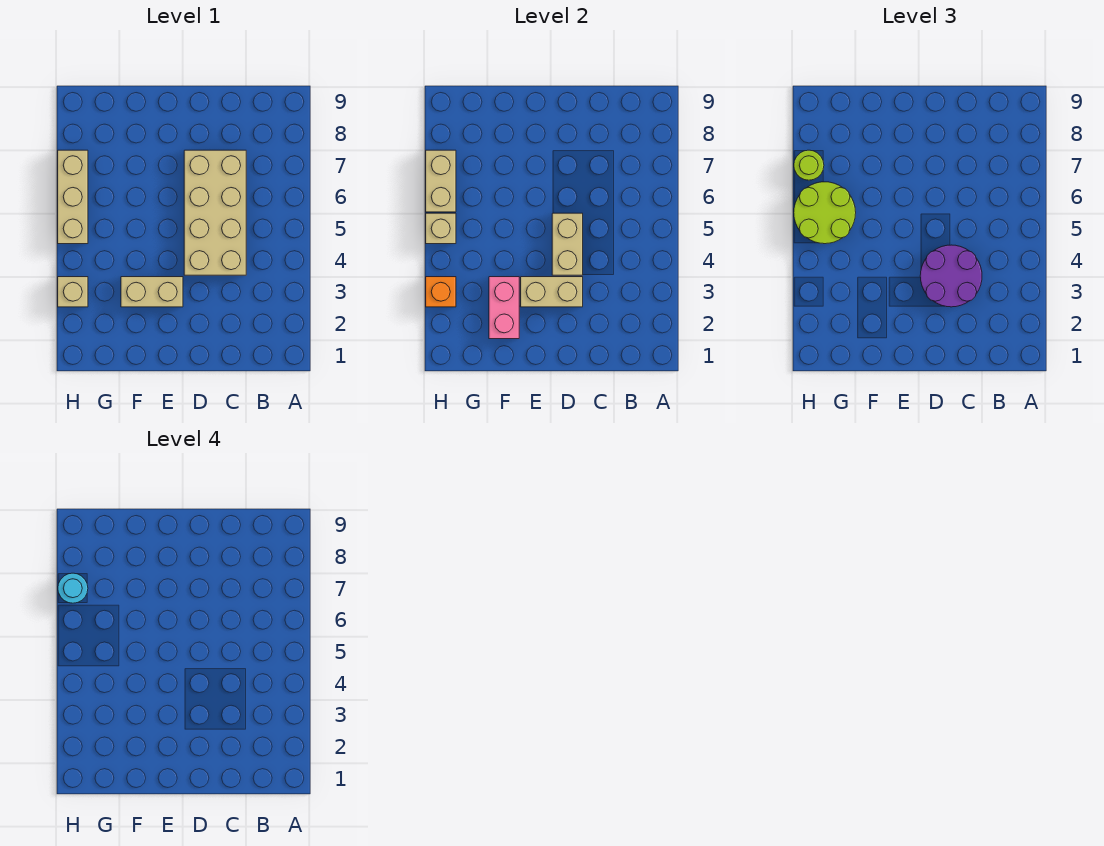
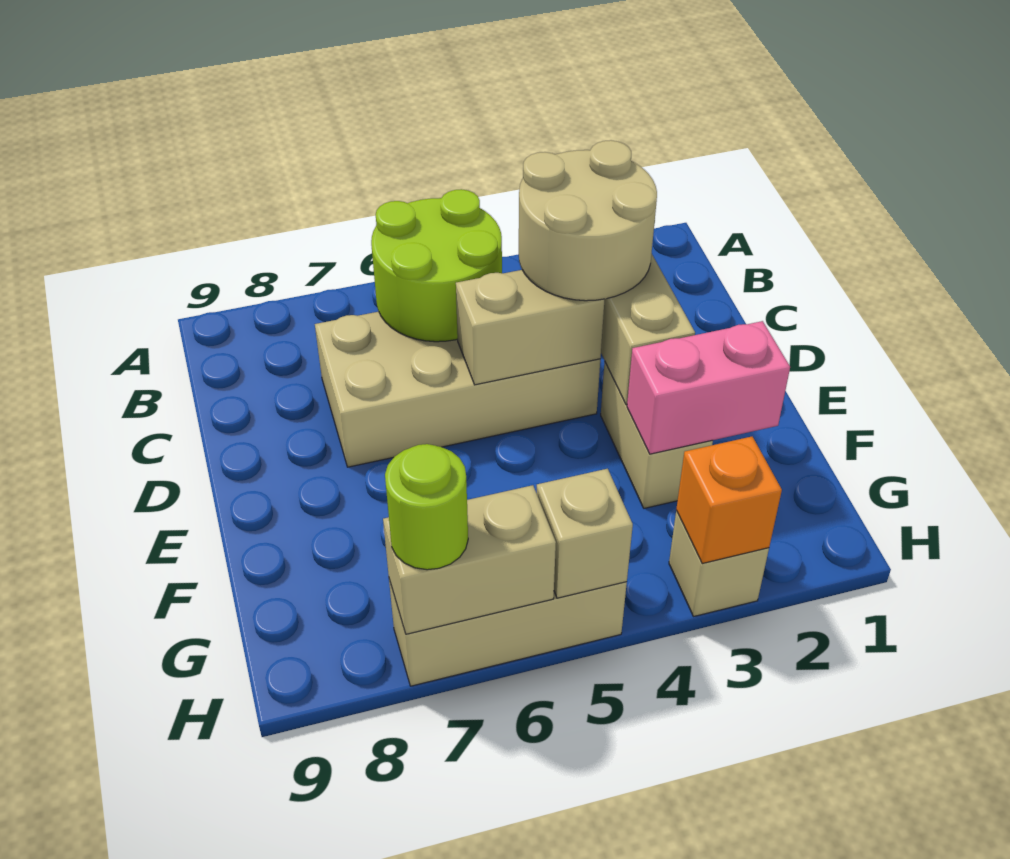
purple 2x2 round brick [920,245,982,307] -> tan 2x2 round brick [519,140,657,301]
lime 2x2 round brick [794,182,856,244] -> lime 2x2 round brick moved to [371,189,502,342]
cyan 1x1 round brick [58,573,88,603] -> none

